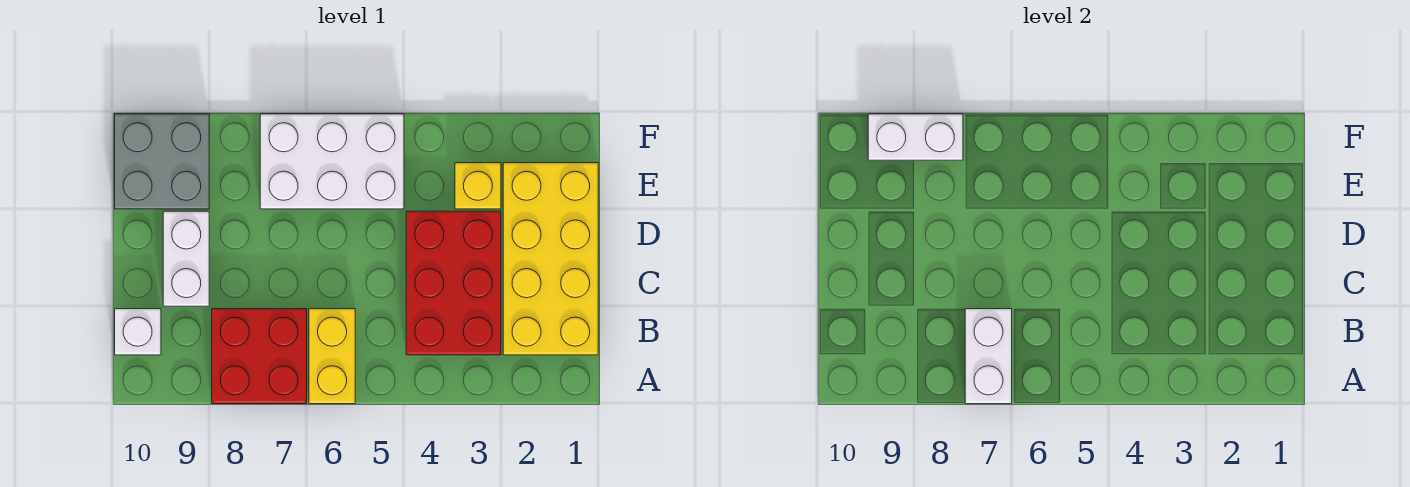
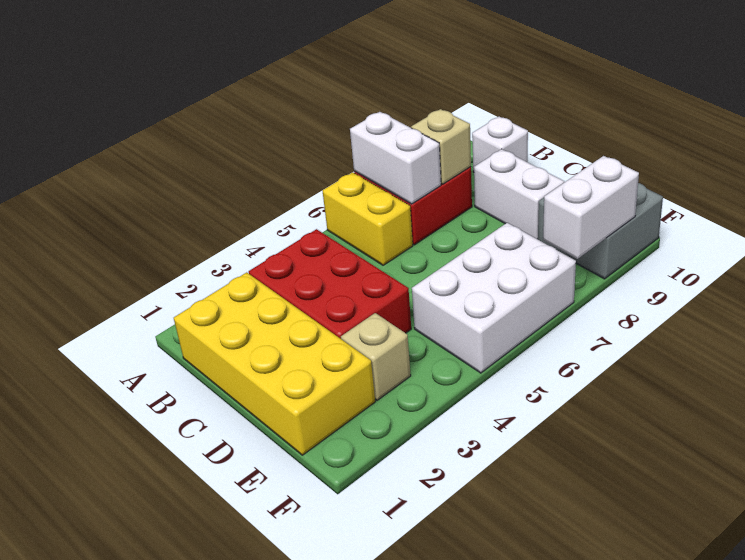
none -> tan 1x1 brick [411,109,471,184]
yellow 1x1 brick [455,163,501,209] -> tan 1x1 brick [341,313,411,400]

